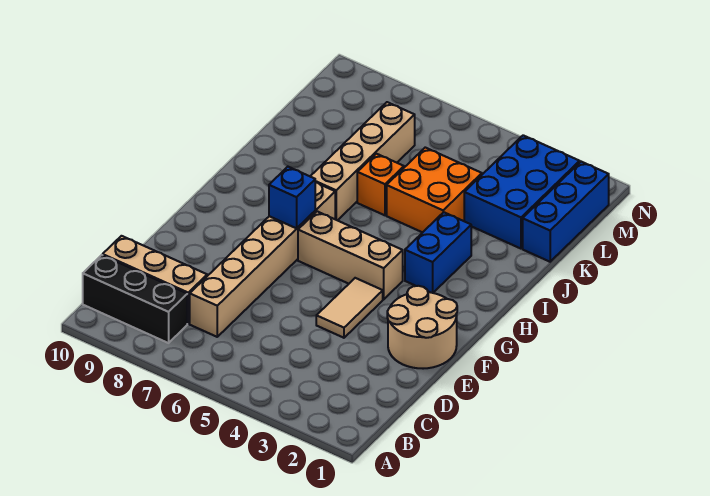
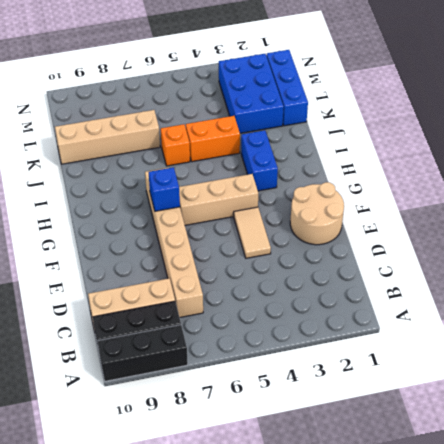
none -> black 1x3 brick [97,325,188,381]
tan 1x4 brick [310,102,415,221] -> tan 1x4 brick turned to [55,110,160,164]
orange 2x2 brick [387,148,482,232] -> orange 1x2 brick [186,116,240,162]

